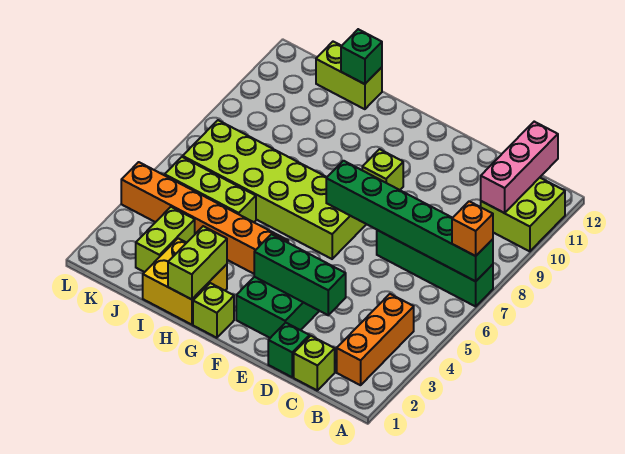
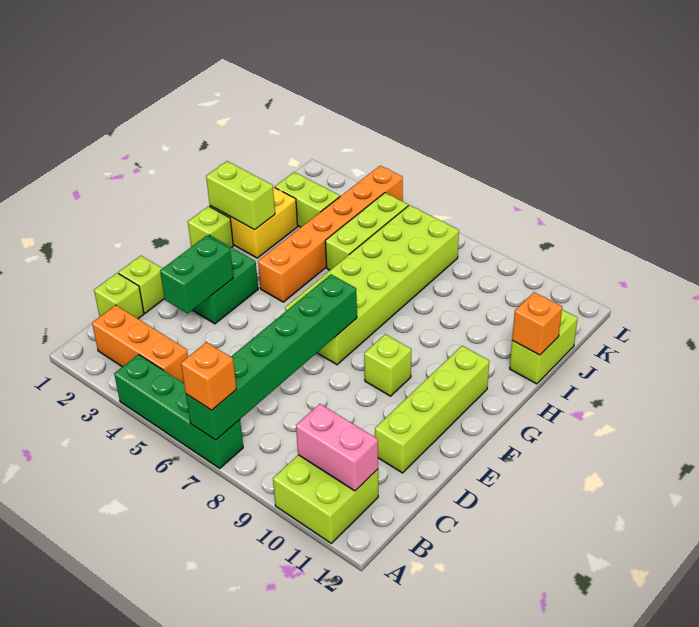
green 1x4 brick [377,230,493,306] -> green 1x4 brick turned to [114,354,243,468]
pink 1x3 brick [481,122,558,213] -> pink 1x2 brick [296,404,378,491]
green 1x1 brick [268,323,310,377] -> lime 1x1 brick [118,256,165,313]
green 1x3 brick [254,234,346,315] -> green 1x2 brick [160,236,233,314]
none -> lime 1x4 brick [375,346,489,473]
green 1x1 brick [341,29,382,84] -> orange 1x1 brick [512,292,562,355]

